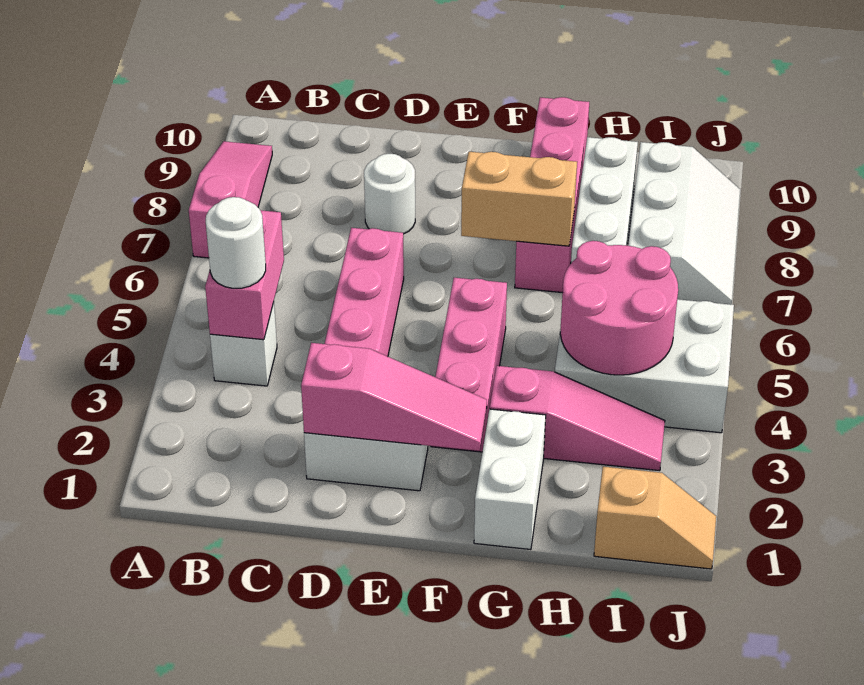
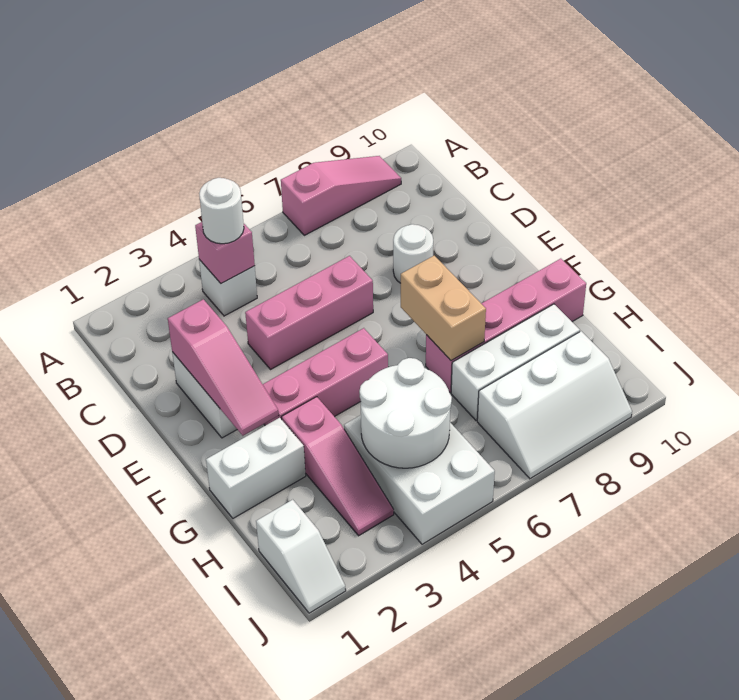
pink 1x2 brick [205,210,284,340] -> pink 1x1 brick [195,222,255,283]
pink 2x2 round brick [560,241,678,375] -> white 2x2 round brick [359,358,452,468]
tan 1x2 slope [594,467,716,569] -> white 1x2 slope [256,500,346,613]

